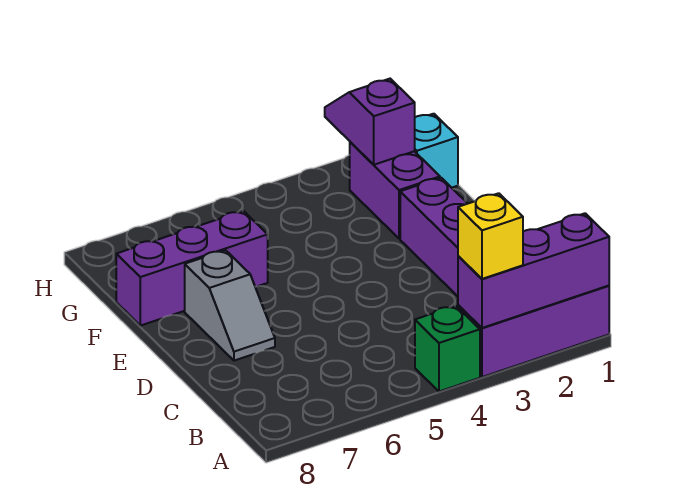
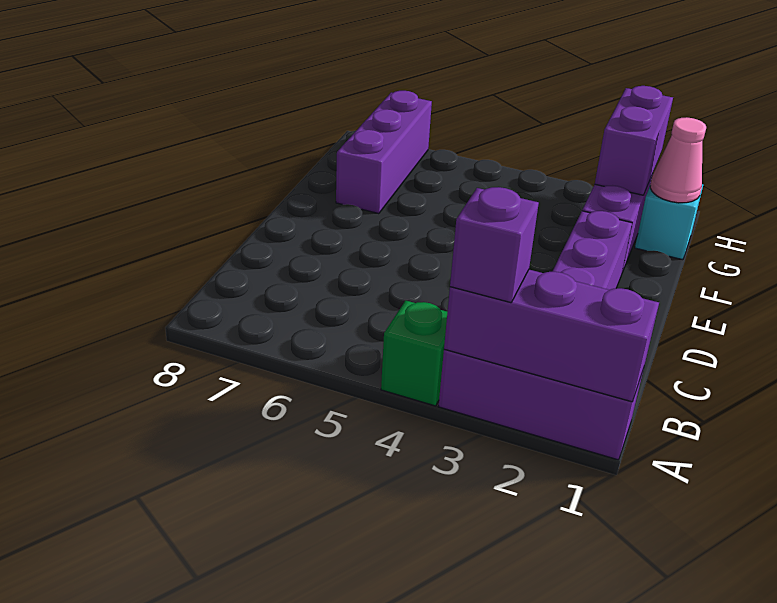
yellow 1x1 brick [458,193,523,279] -> purple 1x1 brick [450,187,539,303]
grey 1x2 slope [185,250,275,361] -> none
purple 1x3 brick [116,211,268,326] -> purple 1x3 brick turned to [336,91,432,214]
none -> pink 1x1 cone [650,117,706,203]
purple 1x2 slope [325,79,415,165] -> purple 1x2 brick [595,86,673,195]

